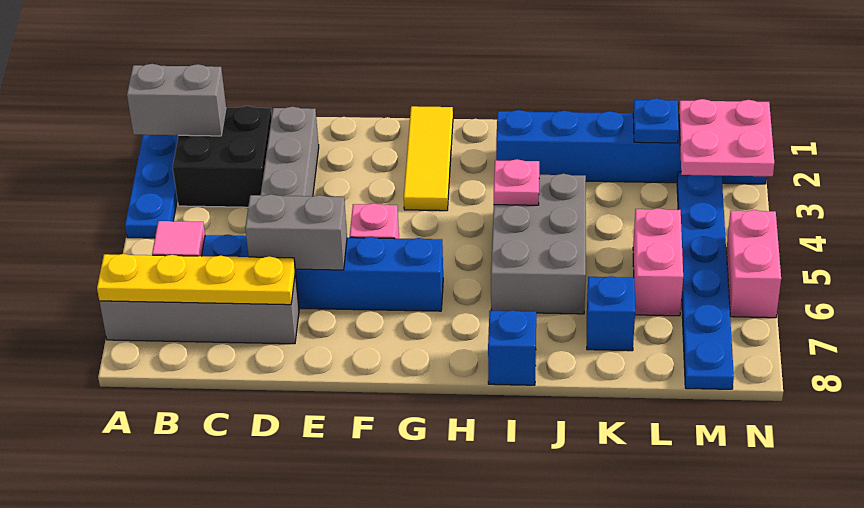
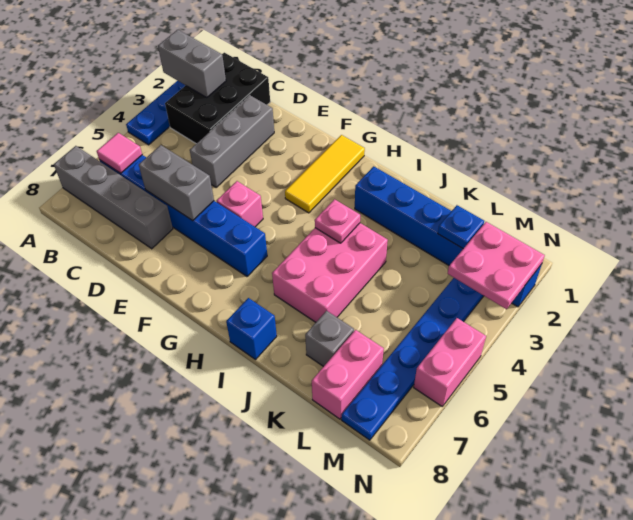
yellow 1x4 plate [97,254,296,305] -> none
black 2x2 brick [173,106,272,207] -> black 2x3 brick [165,53,270,144]
grey 2x3 brick [491,174,586,314] -> pink 2x3 brick [272,223,388,322]
blue 1x1 brick [587,276,635,351] -> grey 1x1 brick [305,311,354,367]
pink 1x2 brick [633,208,683,316] -> pink 1x2 brick moved to [312,330,384,419]

